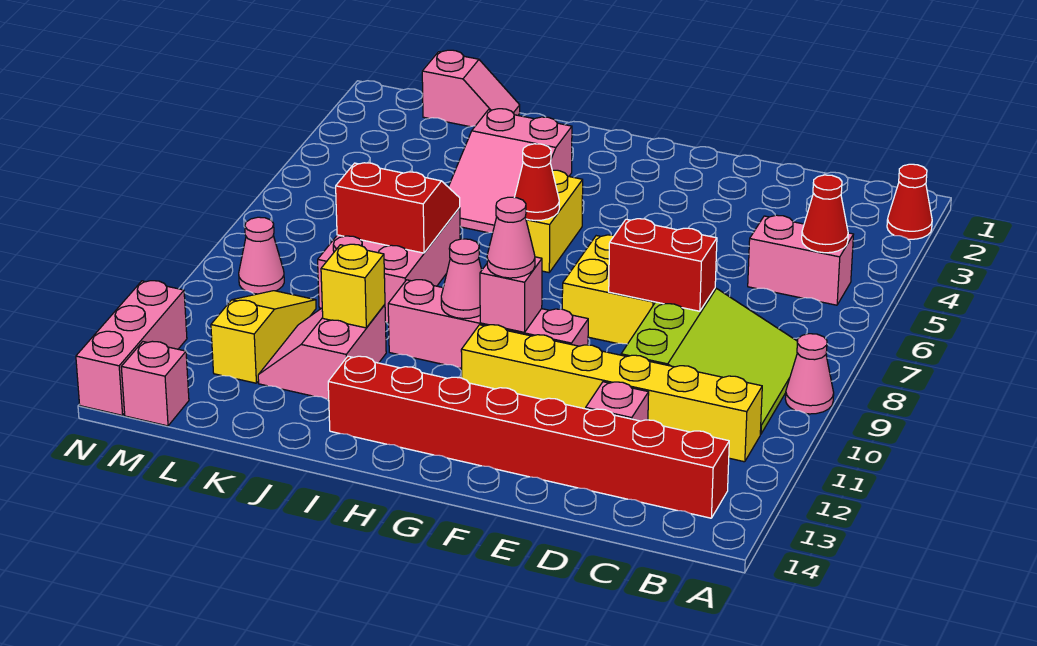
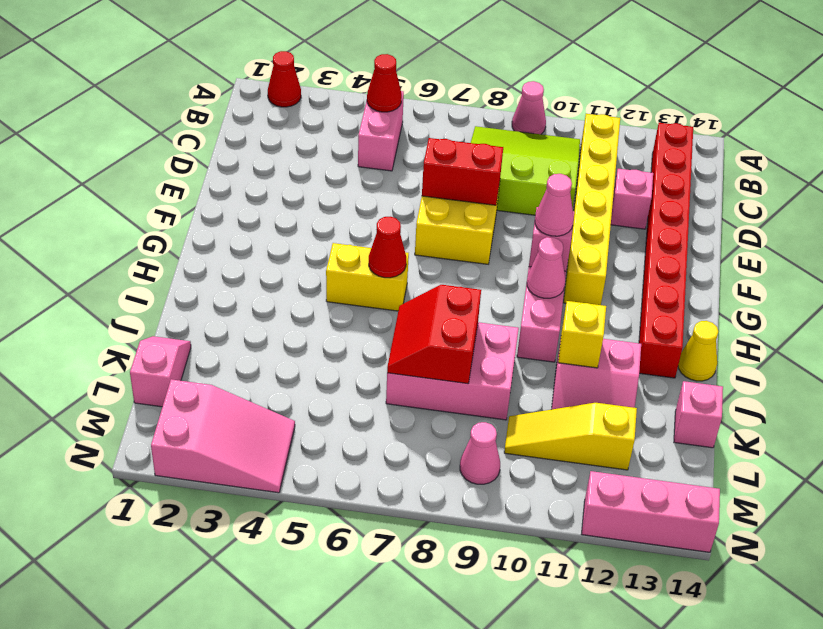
red 1x2 brick [609,219,717,311] -> red 1x2 brick turned to [422,138,503,205]
pink 2x3 slope [449,109,572,233] -> pink 2x3 slope moved to [151,379,295,493]
none -> yellow 1x1 cone [678,321,718,381]
pink 1x1 brick [121,341,189,426] -> pink 1x1 brick moved to [674,381,723,448]

